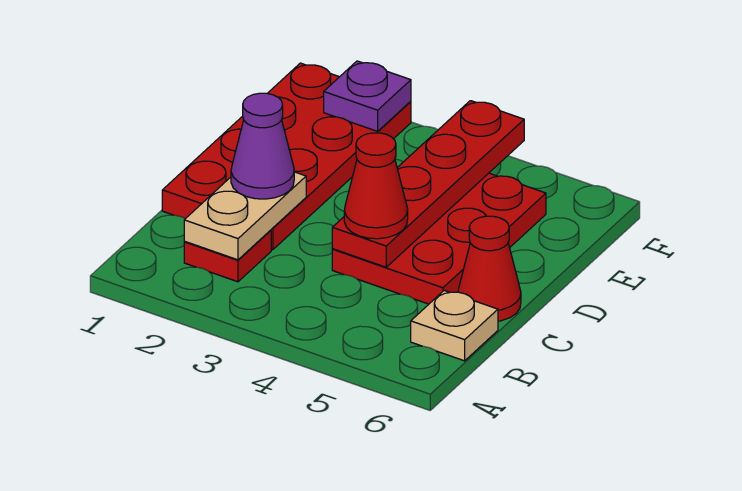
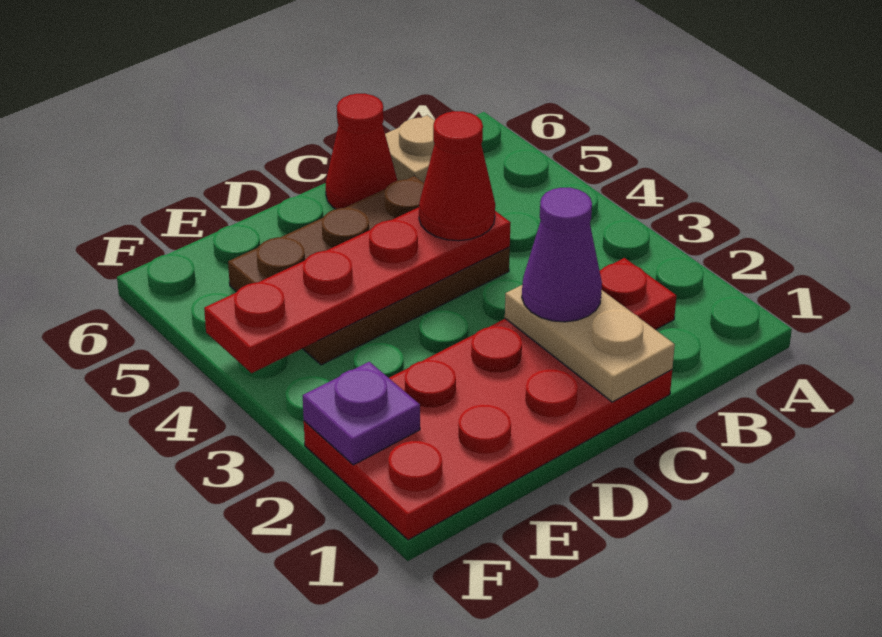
tan 1x2 plate [184,172,306,260] -> tan 1x2 plate turned to [505,285,675,402]
red 2x3 plate [332,173,546,304] -> brown 2x3 plate [228,176,510,365]

